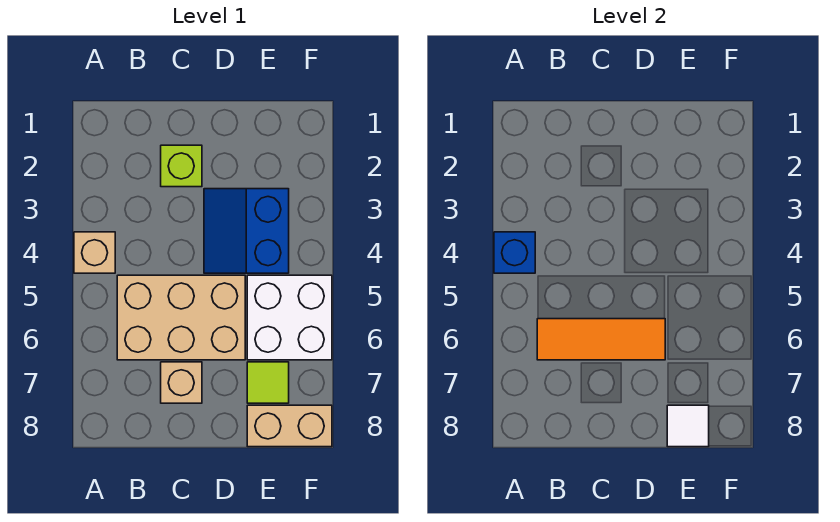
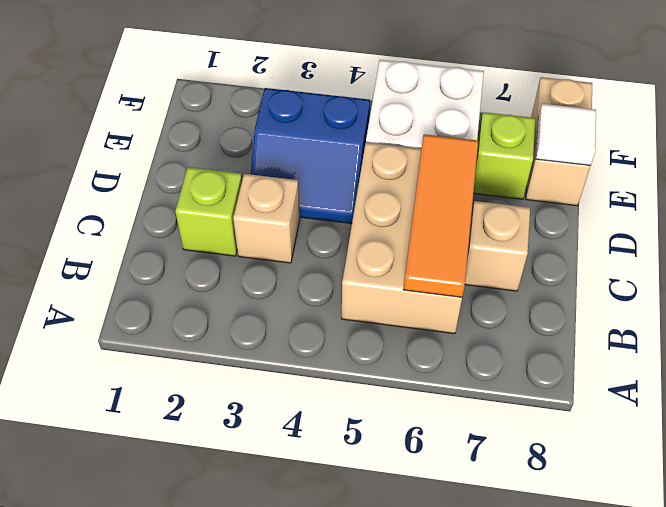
tan 1x1 brick [74,232,115,273] -> tan 1x1 brick moved to [233,174,300,263]
blue 1x1 brick [494,232,535,273] -> none
lime 1x1 tile [247,362,289,403] -> lime 1x1 brick [473,112,535,199]

